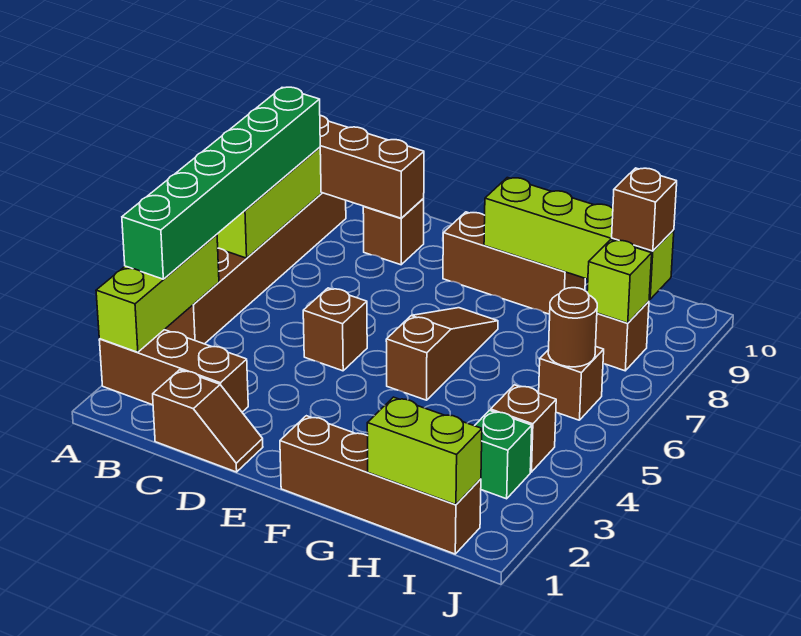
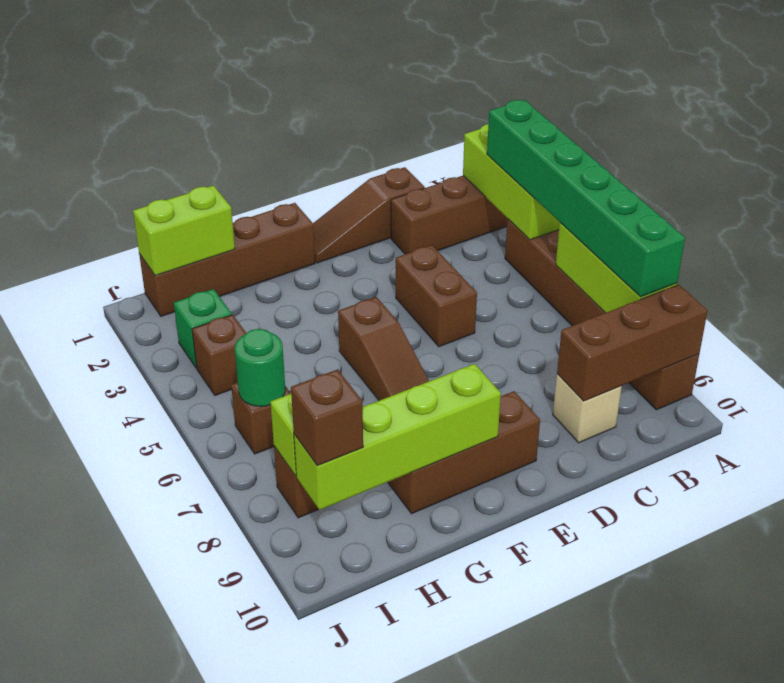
brown 1x2 slope [153,370,263,472] -> brown 1x3 slope [313,167,425,263]
brown 1x1 brick [363,199,424,265] -> tan 1x1 brick [553,374,622,443]
brown 1x1 brick [303,288,367,371] -> brown 1x2 brick [396,245,477,347]
brown 1x1 round brick [548,288,597,367] -> green 1x1 round brick [235,329,285,406]

